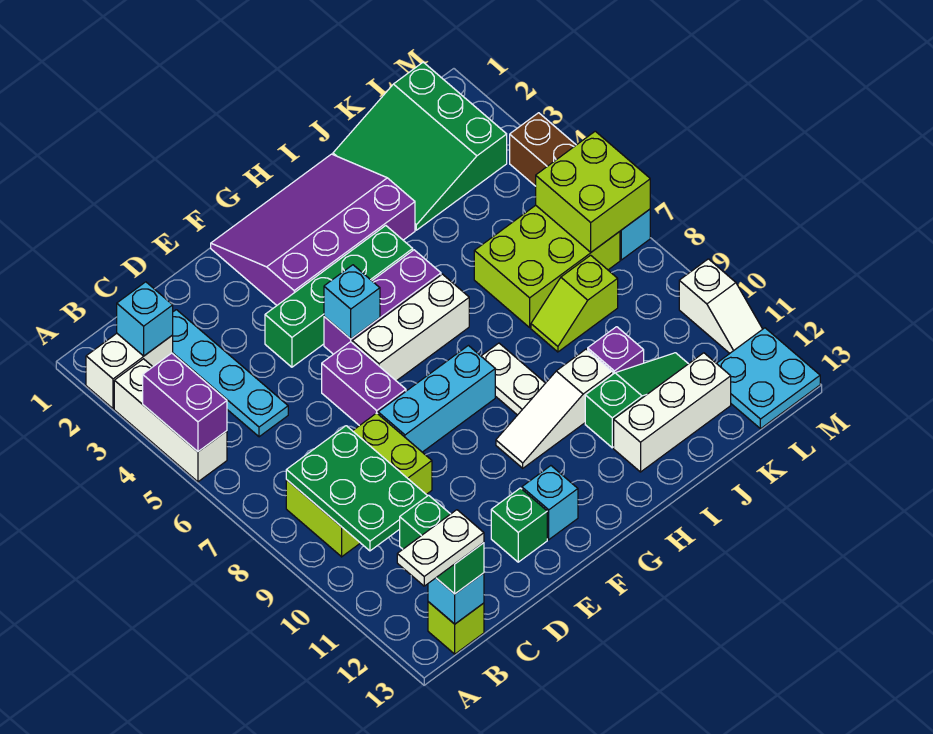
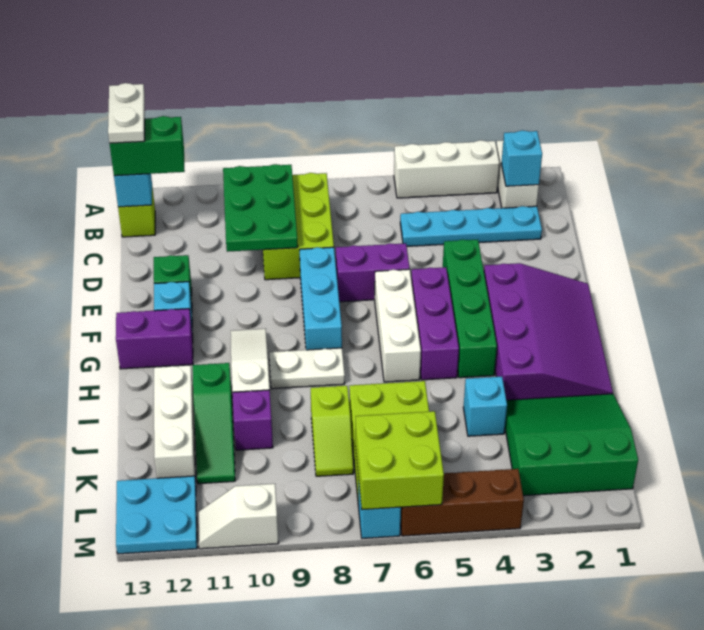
purple 1x2 brick [143,353,227,452] -> purple 1x2 brick moved to [116,309,193,369]
green 2x3 plate [286,426,427,551] -> green 2x3 plate turned to [223,164,298,252]
cyan 1x1 brick [324,265,380,339] -> cyan 1x1 brick moved to [463,377,507,436]
lime 1x2 slope [531,255,618,352] -> lime 1x2 slope turned to [311,386,353,476]

